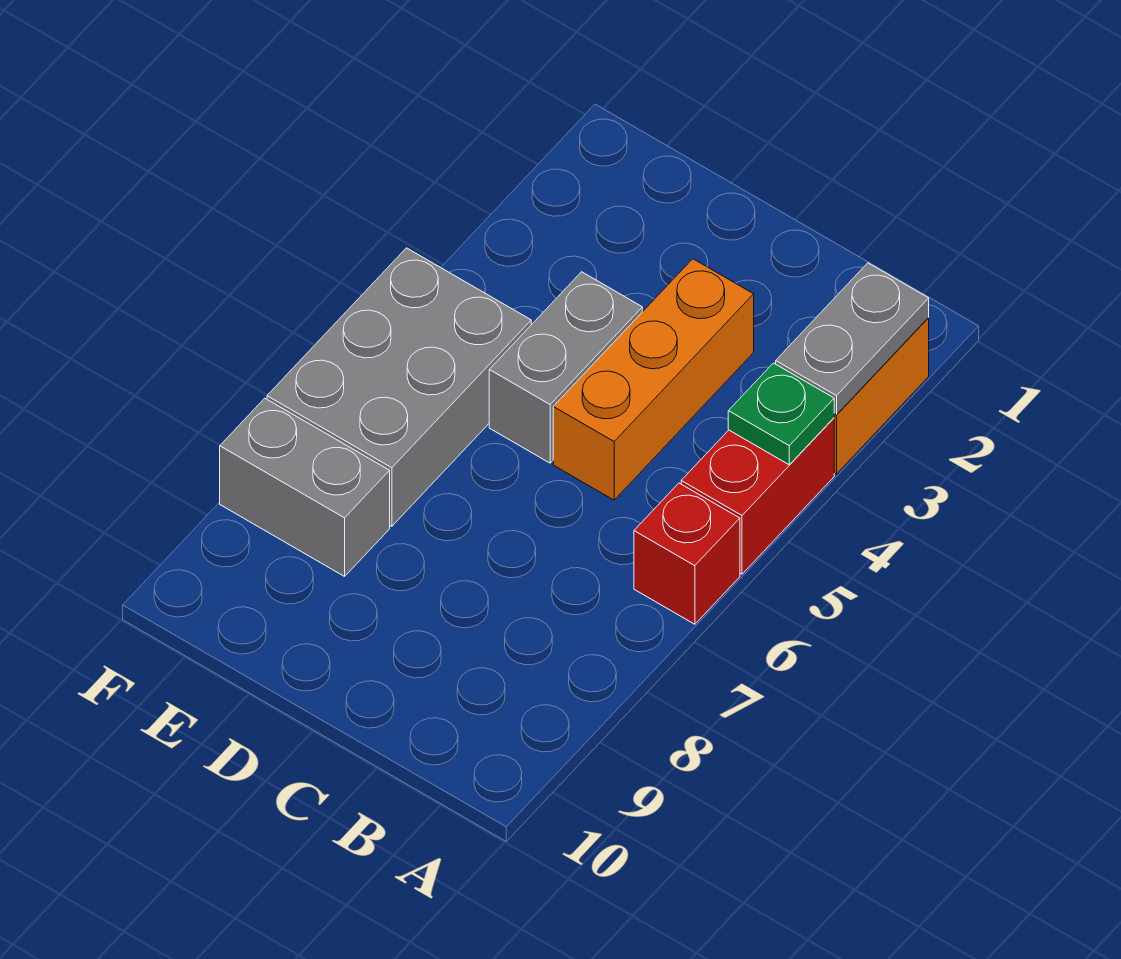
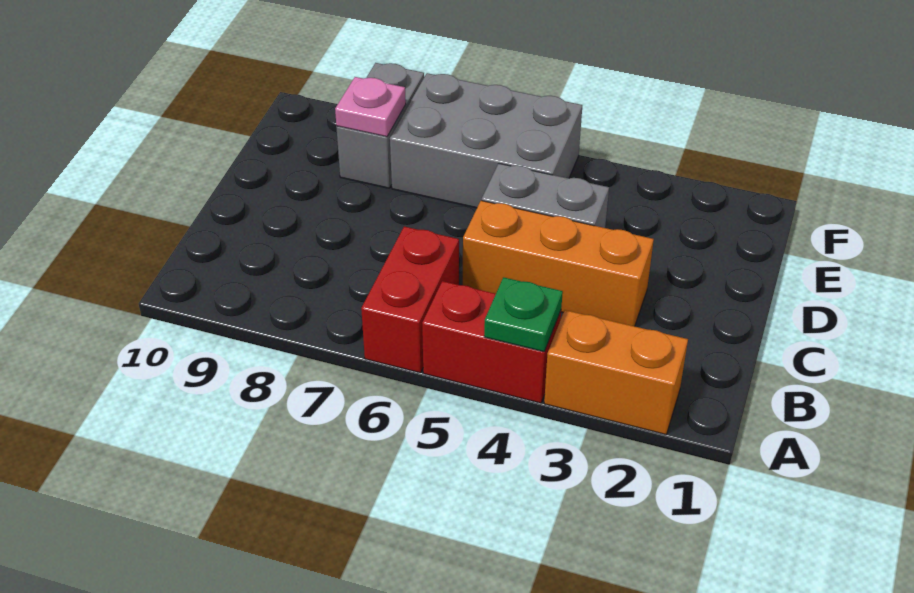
grey 1x2 plate [776,263,929,415] -> none
red 1x1 brick [634,483,740,624] -> red 1x2 brick [361,226,459,373]
none -> pink 1x1 plate [335,77,406,137]

